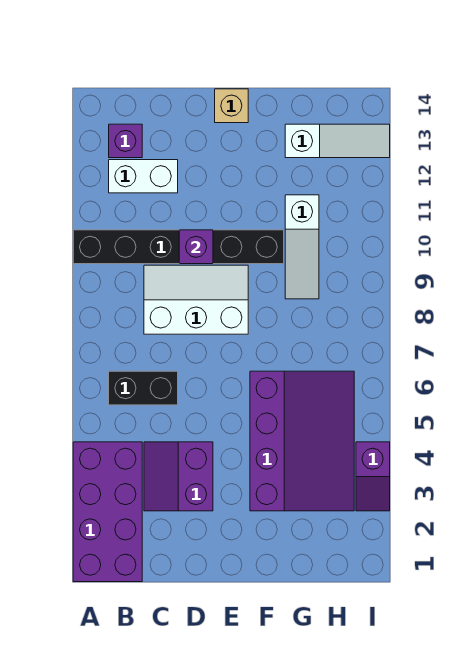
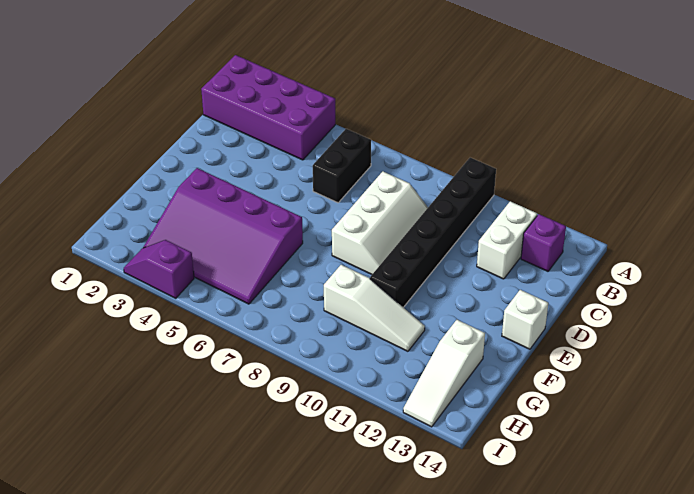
purple 2x2 slope [144,442,213,511] -> none
purple 1x1 brick [179,230,213,264] -> none
tan 1x1 brick [215,89,248,123] -> white 1x1 brick [502,290,548,349]
white 1x3 slope [285,195,319,299] -> white 1x3 slope turned to [324,265,425,351]

